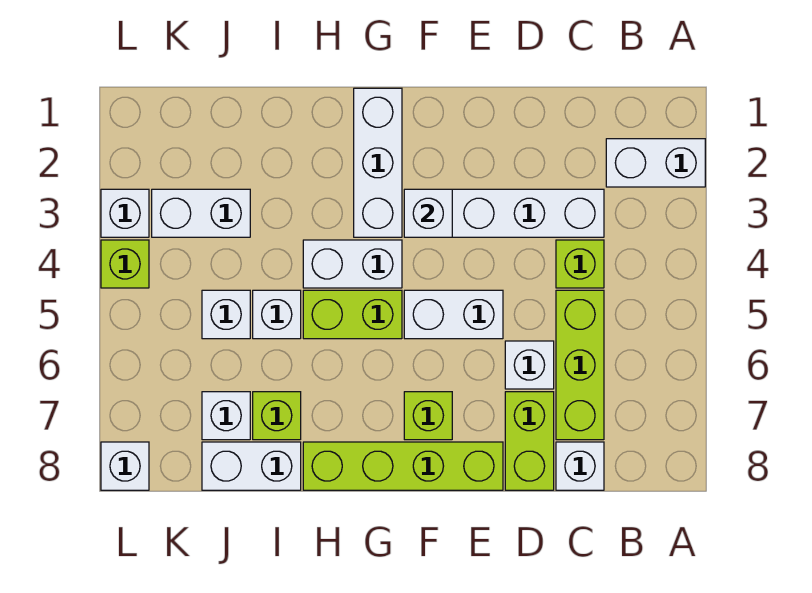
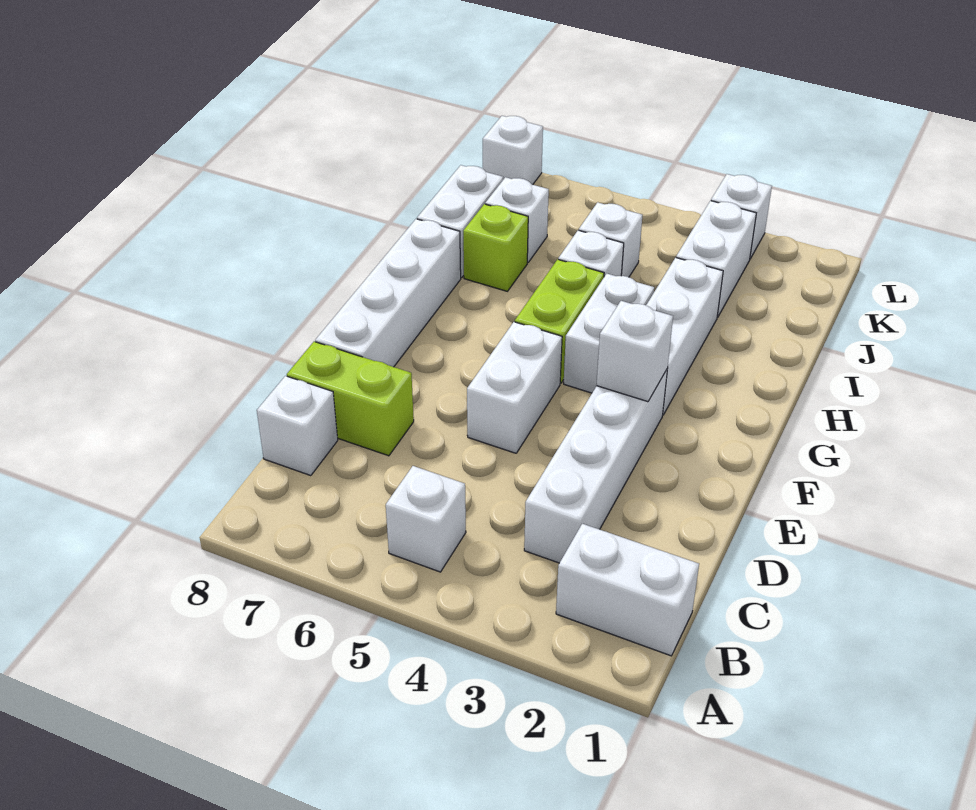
white 1x2 brick [606,139,705,187] -> white 1x2 brick turned to [556,524,699,656]
lime 1x1 brick [556,240,604,288] -> none
lime 1x3 brick [556,290,604,440] -> none
white 1x1 brick [505,341,554,389] -> white 1x1 brick moved to [386,466,466,572]
lime 1x4 brick [303,442,503,490] -> white 1x4 brick [315,219,461,367]
lime 1x1 brick [404,392,452,440] -> none
white 1x3 brick [354,88,402,237] -> white 1x3 brick turned to [646,258,723,415]
lime 1x1 brick [101,240,149,288] -> none

